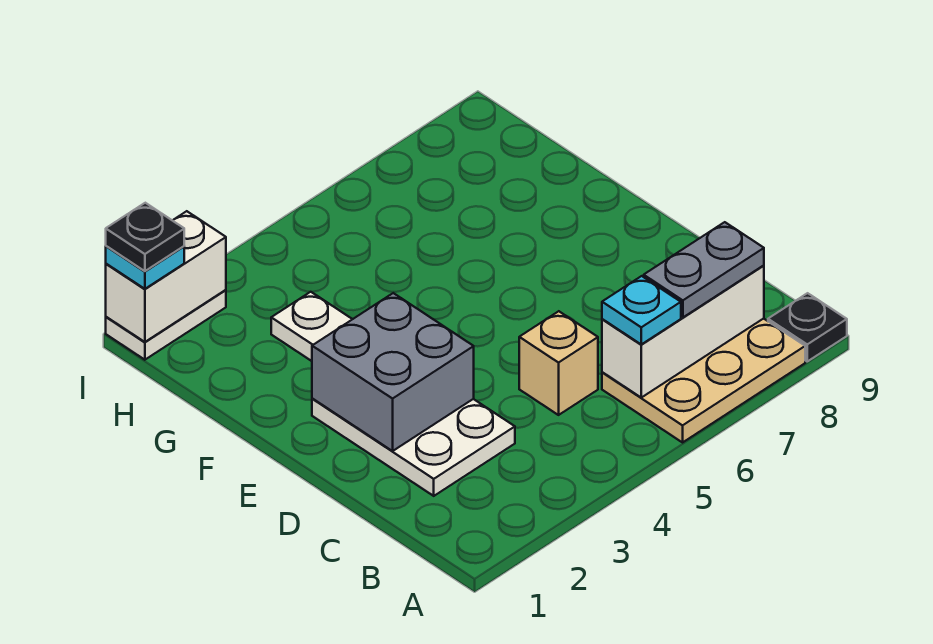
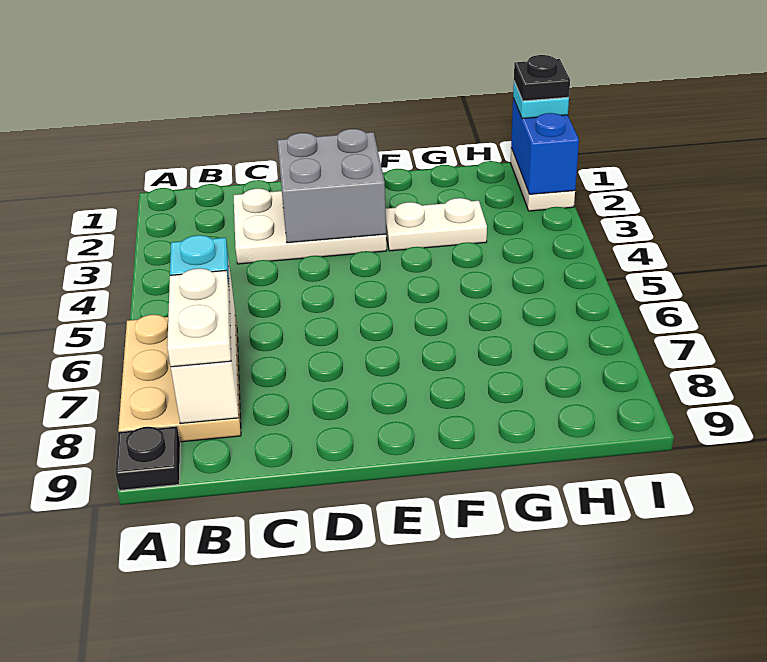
grey 1x2 plate [644,222,764,317] -> white 1x2 plate [167,268,231,367]
tan 1x1 brick [519,311,598,415] -> none
white 1x2 brick [106,211,226,342] -> blue 1x2 brick [511,98,579,194]

